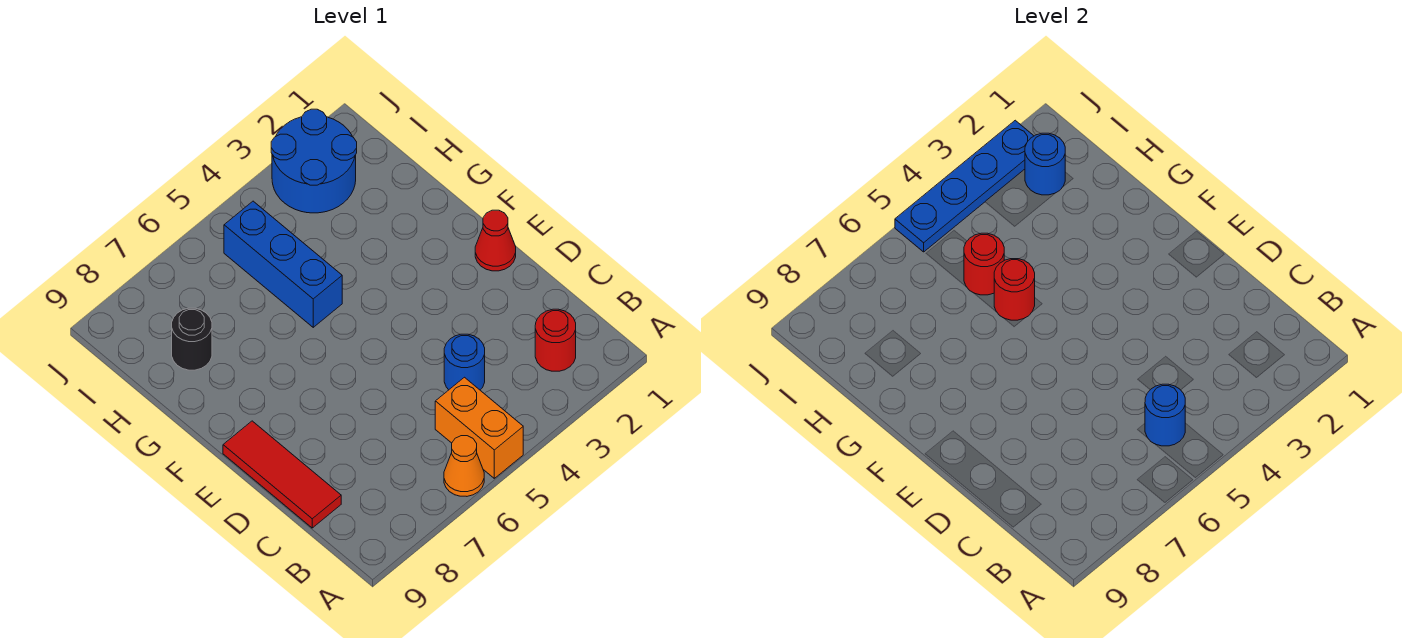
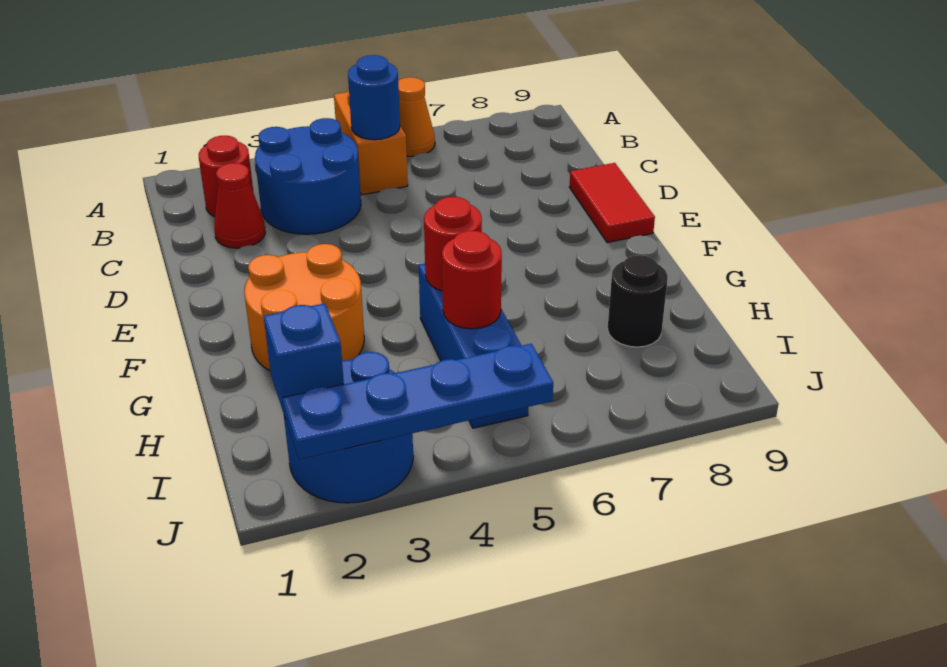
blue 1x1 round brick [444,334,485,390] -> blue 2x2 round brick [255,118,361,234]
red 1x3 tile [223,421,341,528] -> red 1x2 tile [570,163,655,243]
red 1x1 cone [475,210,516,271] -> red 1x1 cone moved to [214,163,265,248]
none -> orange 2x2 round brick [244,244,364,371]
blue 1x1 round brick [1025,133,1065,195] -> blue 1x1 brick [264,303,344,413]

